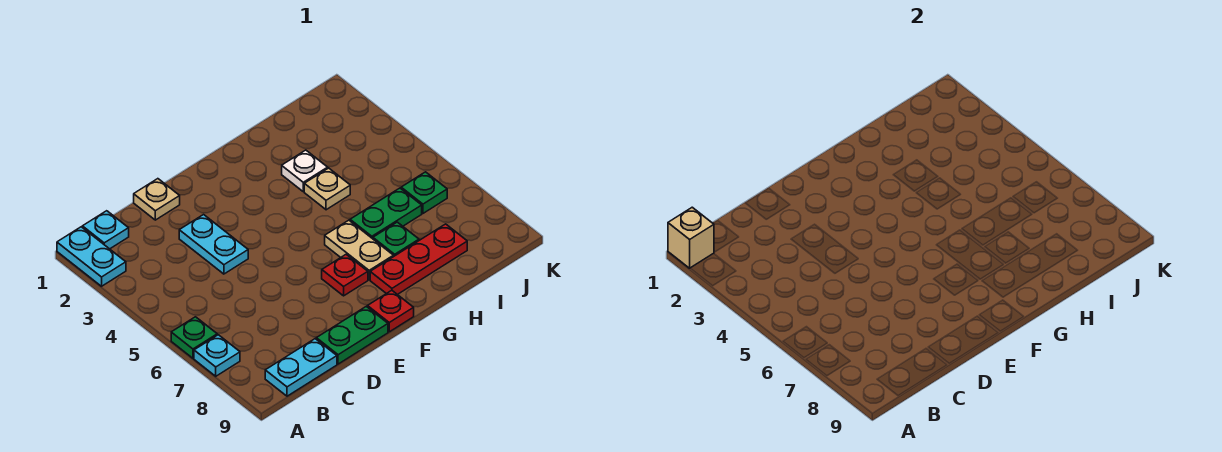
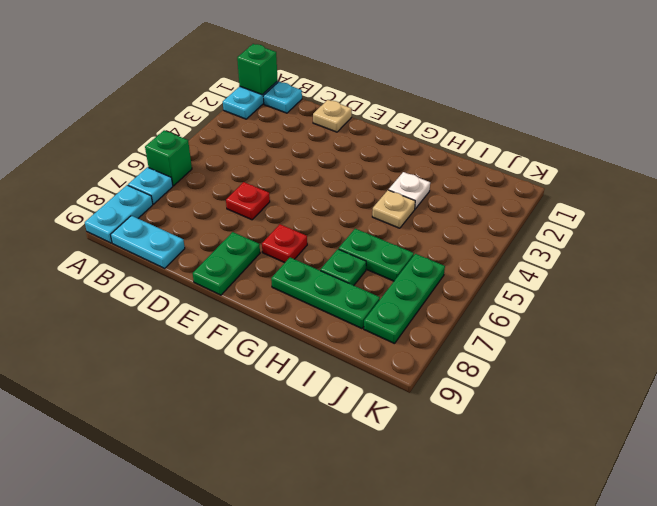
tan 1x1 brick [668,207,714,268] -> green 1x1 brick [237,44,278,95]
green 1x1 plate [171,317,217,358] -> green 1x1 brick [145,130,192,186]
cyan 1x2 plate [179,215,248,274] -> cyan 1x2 plate moved to [85,185,153,243]
green 1x2 plate [316,306,388,364] -> green 1x2 plate turned to [193,232,260,295]
red 1x1 plate [368,290,414,332] -> red 1x1 plate moved to [226,182,270,220]
tan 1x2 plate [325,220,393,280] -> none
red 1x3 plate [370,224,467,295] -> green 1x3 plate [271,258,380,329]
green 1x1 plate [401,172,447,213] -> green 1x3 plate [364,254,445,344]

